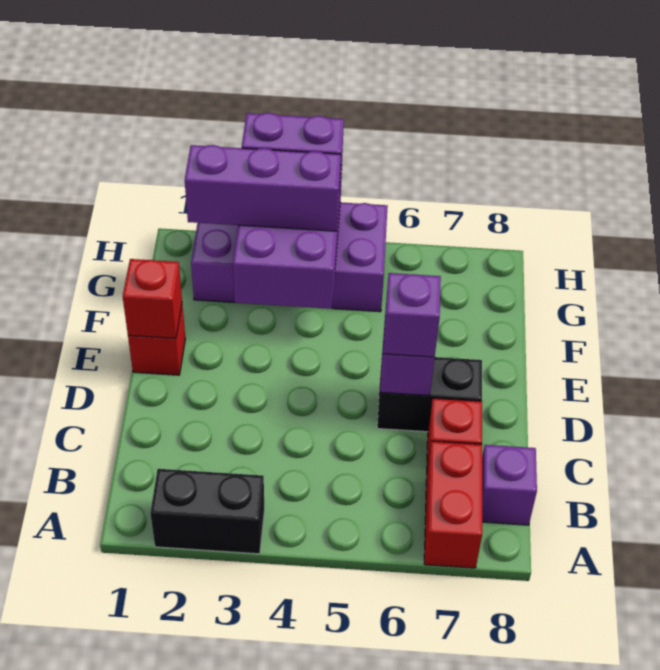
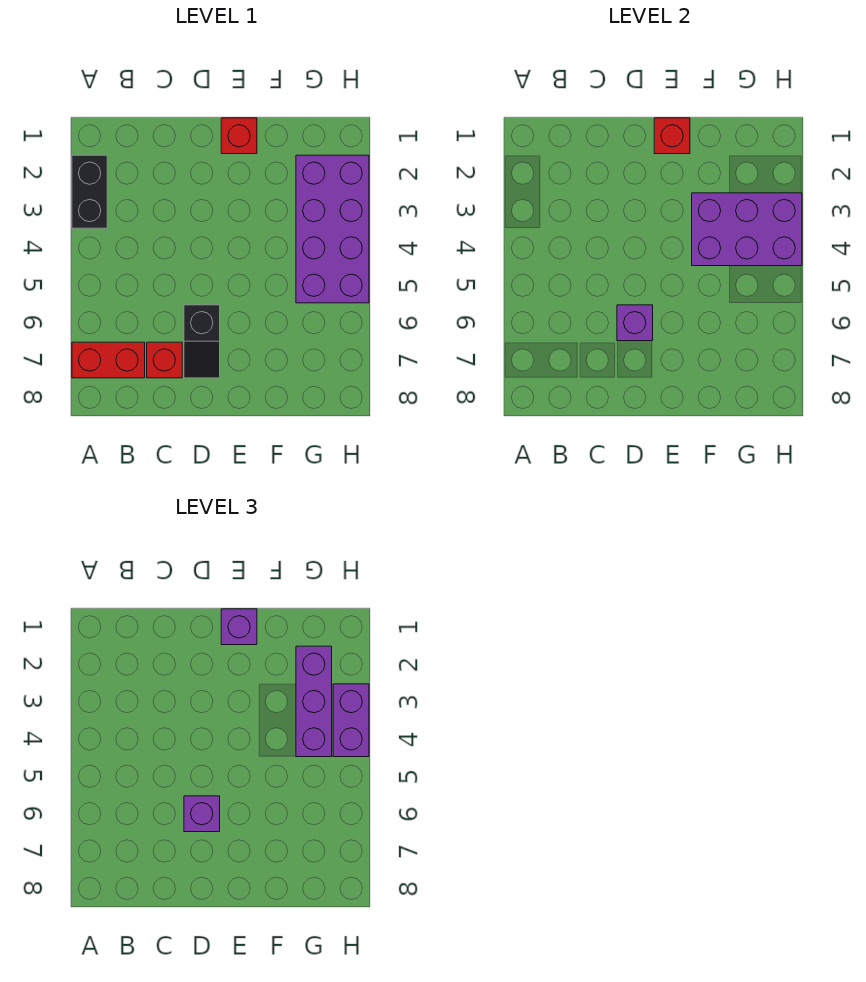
purple 1x1 brick [482,445,537,525] -> purple 1x1 brick moved to [221,609,257,645]
black 1x2 brick [377,357,482,432] -> black 1x2 slope [184,305,220,378]

